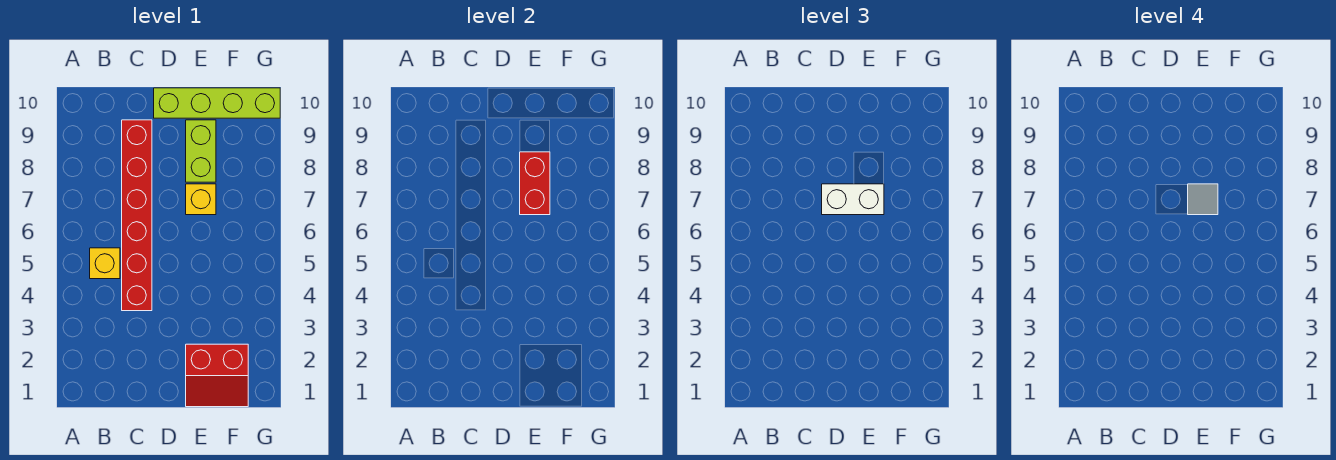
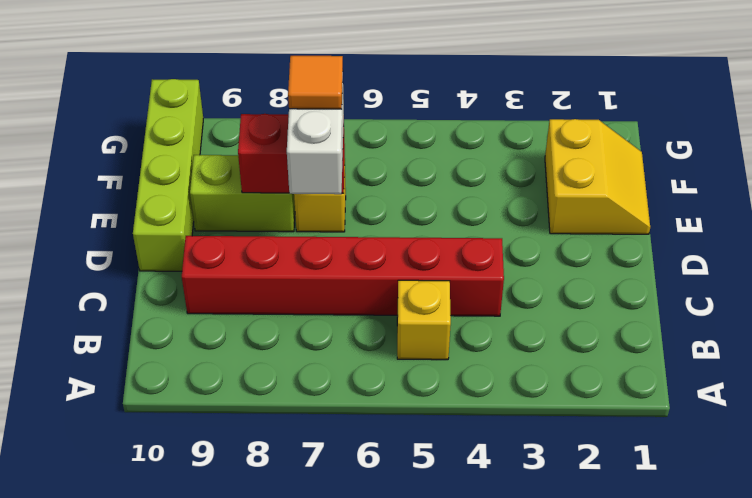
red 2x2 slope [186,344,248,407] -> yellow 2x2 slope [545,119,650,234]
grey 1x1 tile [1188,184,1218,215] -> orange 1x1 tile [288,56,343,109]

